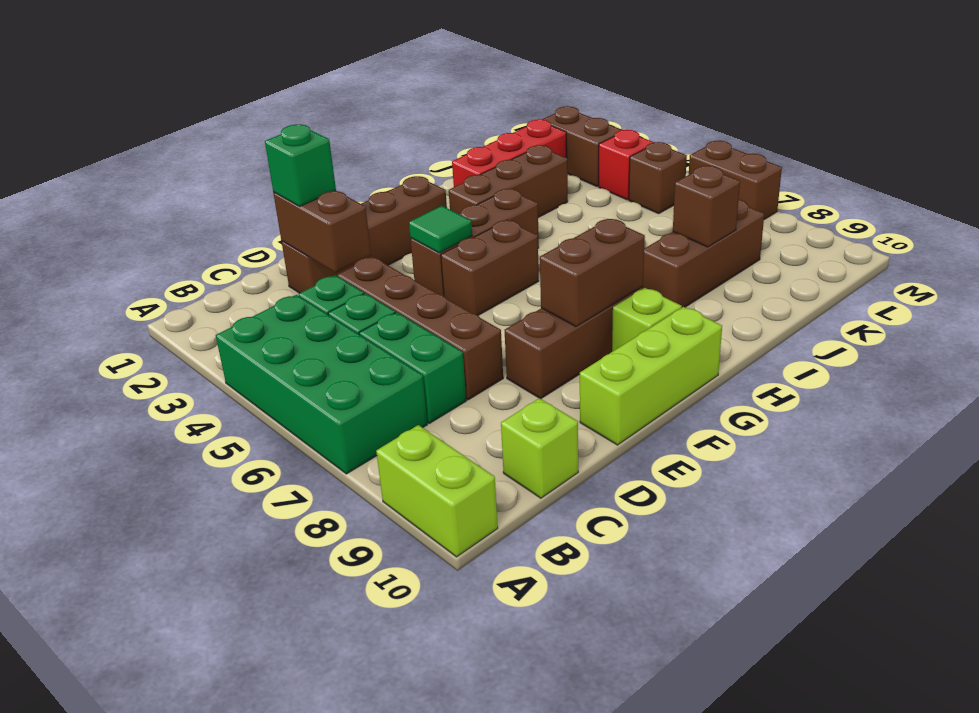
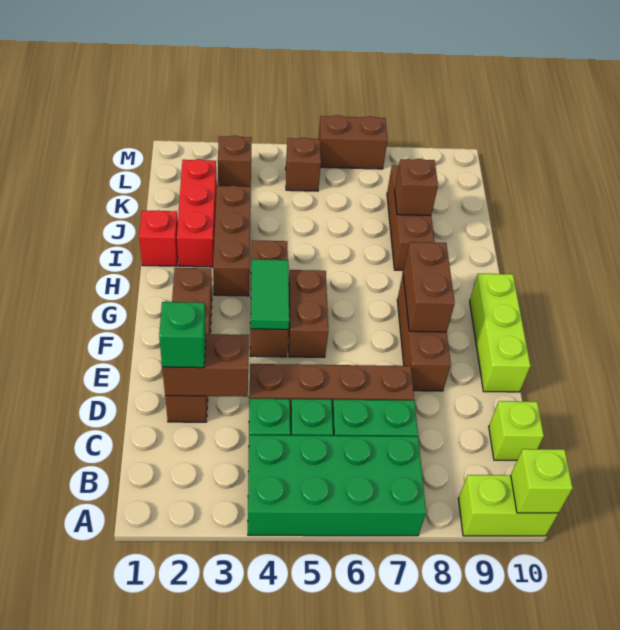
green 1x1 tile [409,206,472,253] -> green 1x2 tile [251,259,289,330]
lime 1x1 brick [612,288,682,352] -> lime 1x1 brick moved to [511,449,573,513]
brown 1x2 brick [542,106,622,187] -> brown 1x1 brick [218,136,252,187]
red 1x1 brick [599,130,654,200] -> red 1x1 brick moved to [139,210,178,266]

